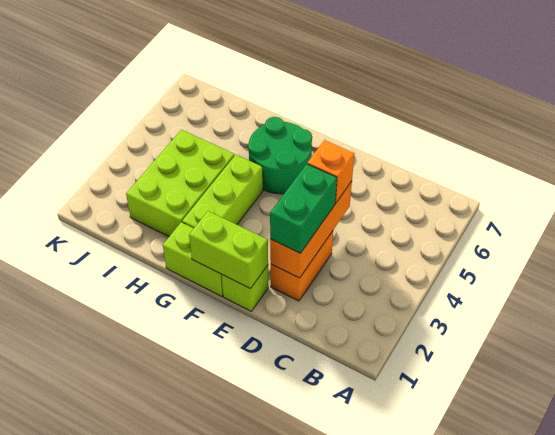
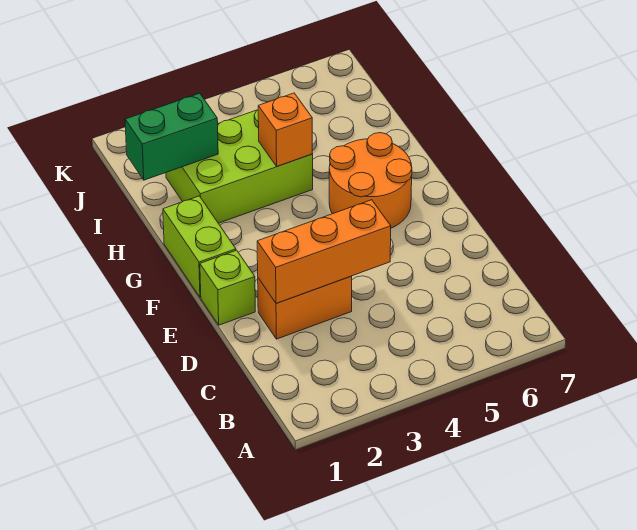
green 1x2 brick [270,164,337,253] -> green 1x2 brick moved to [125,93,218,180]
orange 1x1 brick [307,140,354,203] -> orange 1x1 brick moved to [258,93,313,166]
lime 1x2 brick [189,211,268,289] -> none
green 2x2 round brick [248,117,312,194] -> orange 2x2 round brick [329,133,412,228]
lime 1x3 brick [182,155,263,228] -> none

